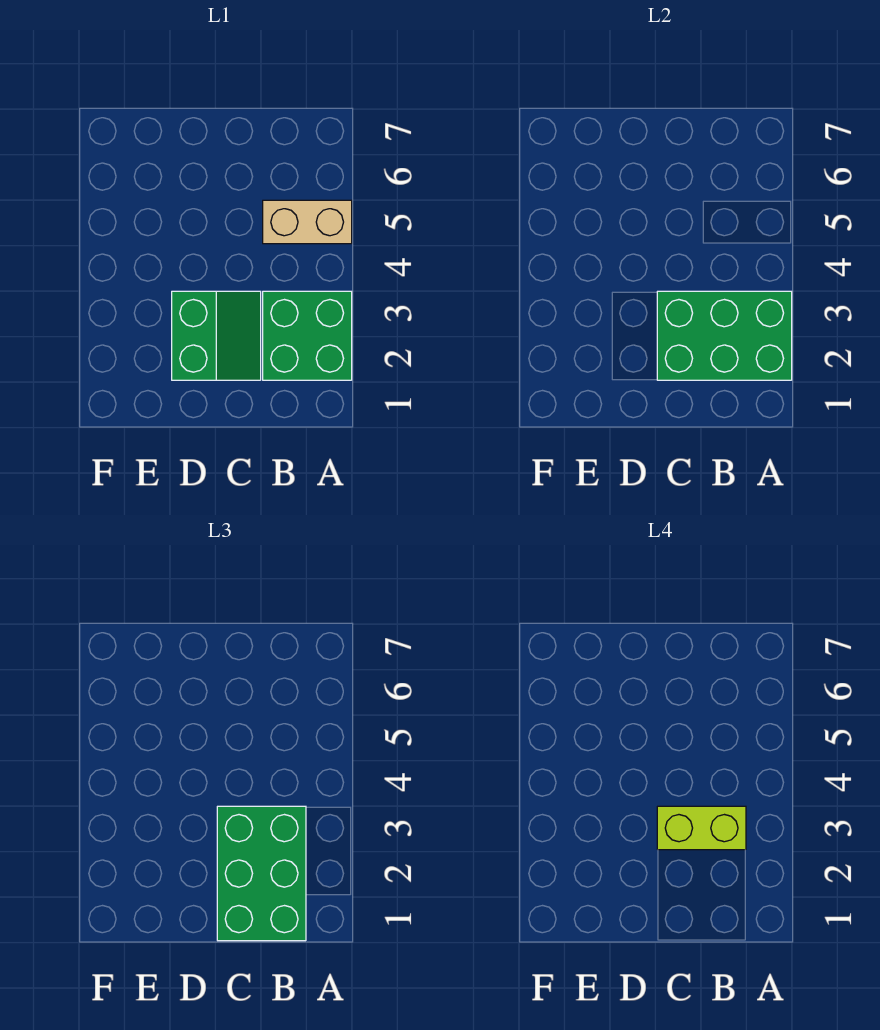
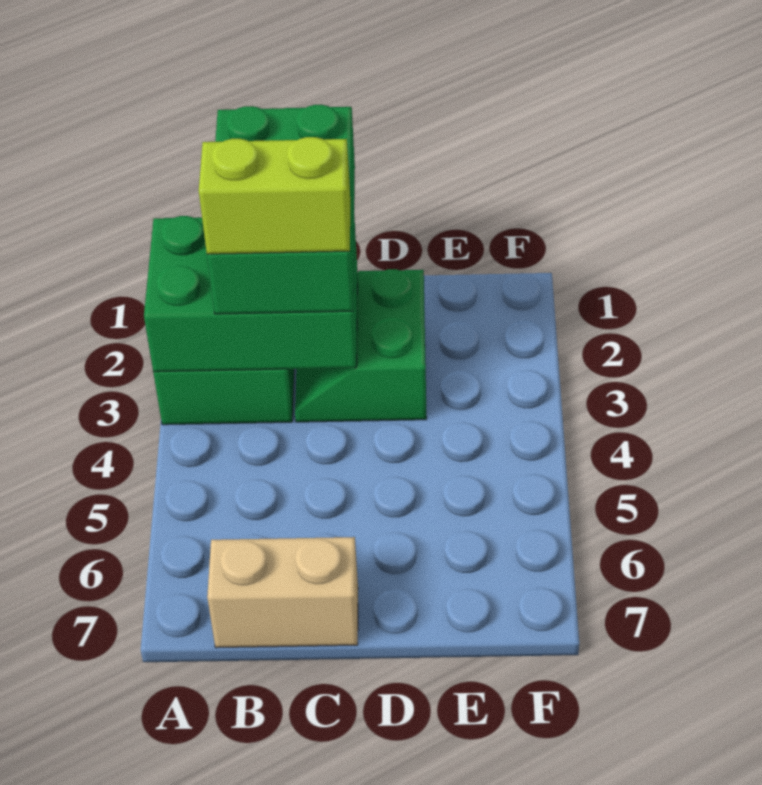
tan 1x2 brick [263,200,352,244] -> tan 1x2 brick moved to [207,537,358,648]

